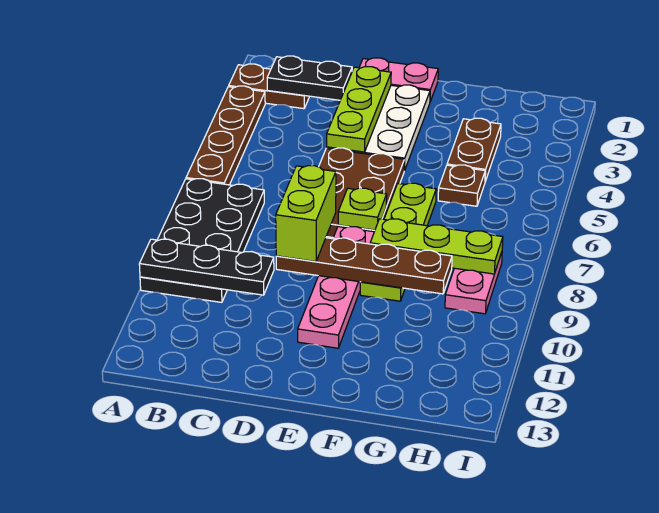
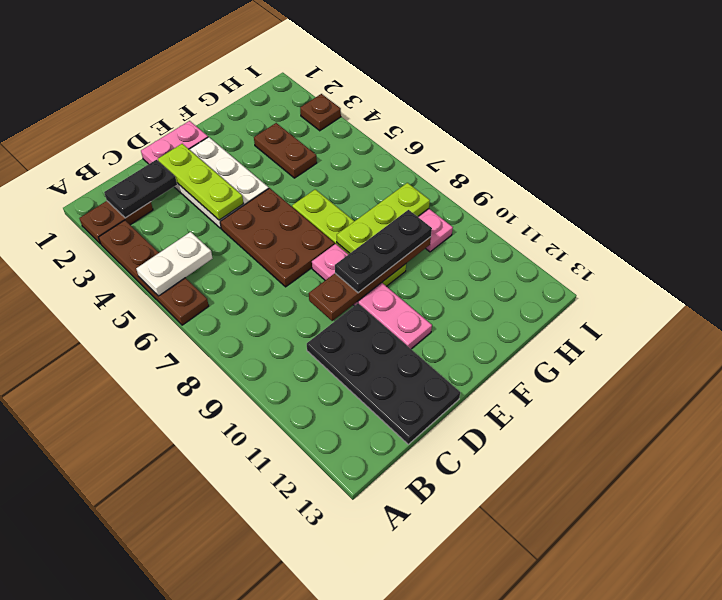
none -> white 1x2 plate [136,232,213,296]
black 2x4 plate [140,179,264,302] -> black 2x4 plate moved to [307,304,460,444]
black 1x3 plate [139,239,274,295] -> black 1x3 plate moved to [335,210,432,293]
lime 1x2 brick [276,166,336,262] -> none
lime 1x1 plate [338,188,387,230] -> none
brown 1x1 plate [438,165,485,206] -> brown 1x1 plate moved to [300,94,341,131]

